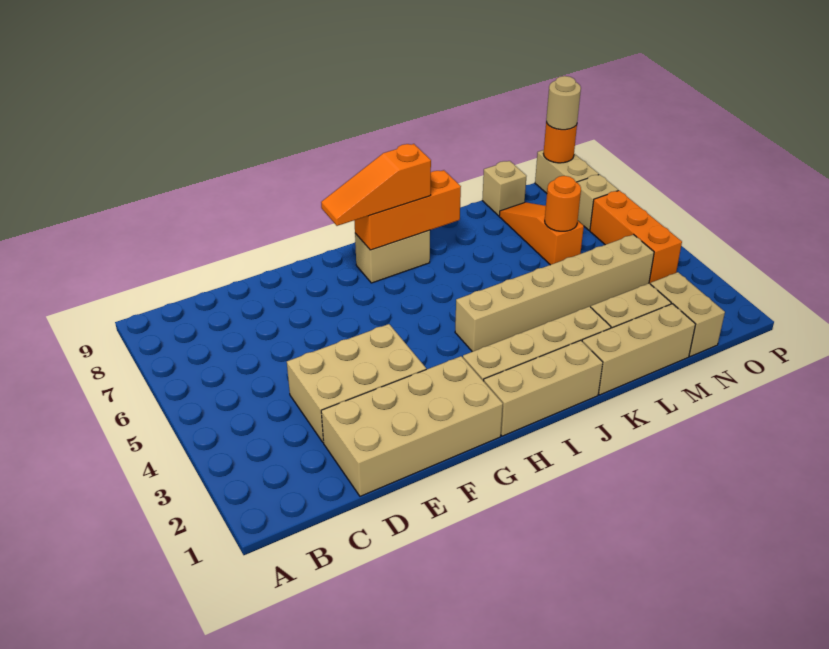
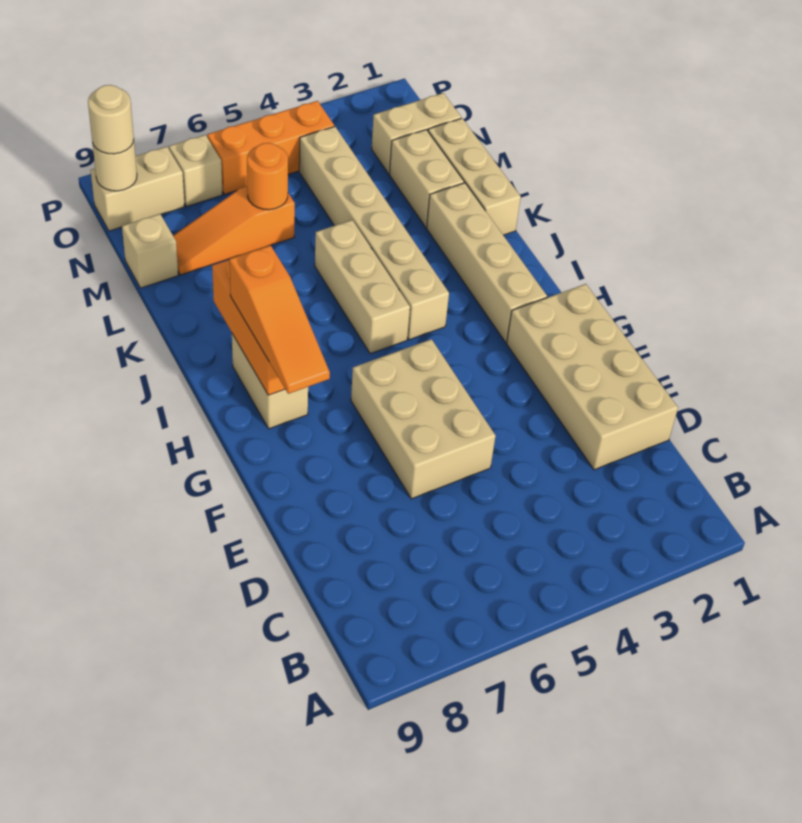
tan 2x3 brick [287,324,426,443] -> tan 2x3 brick moved to [351,339,496,499]
tan 1x3 brick [484,340,603,436] -> tan 1x3 brick moved to [315,220,410,354]
orange 1x1 round brick [543,122,577,163] -> tan 1x1 round brick [92,140,137,191]

